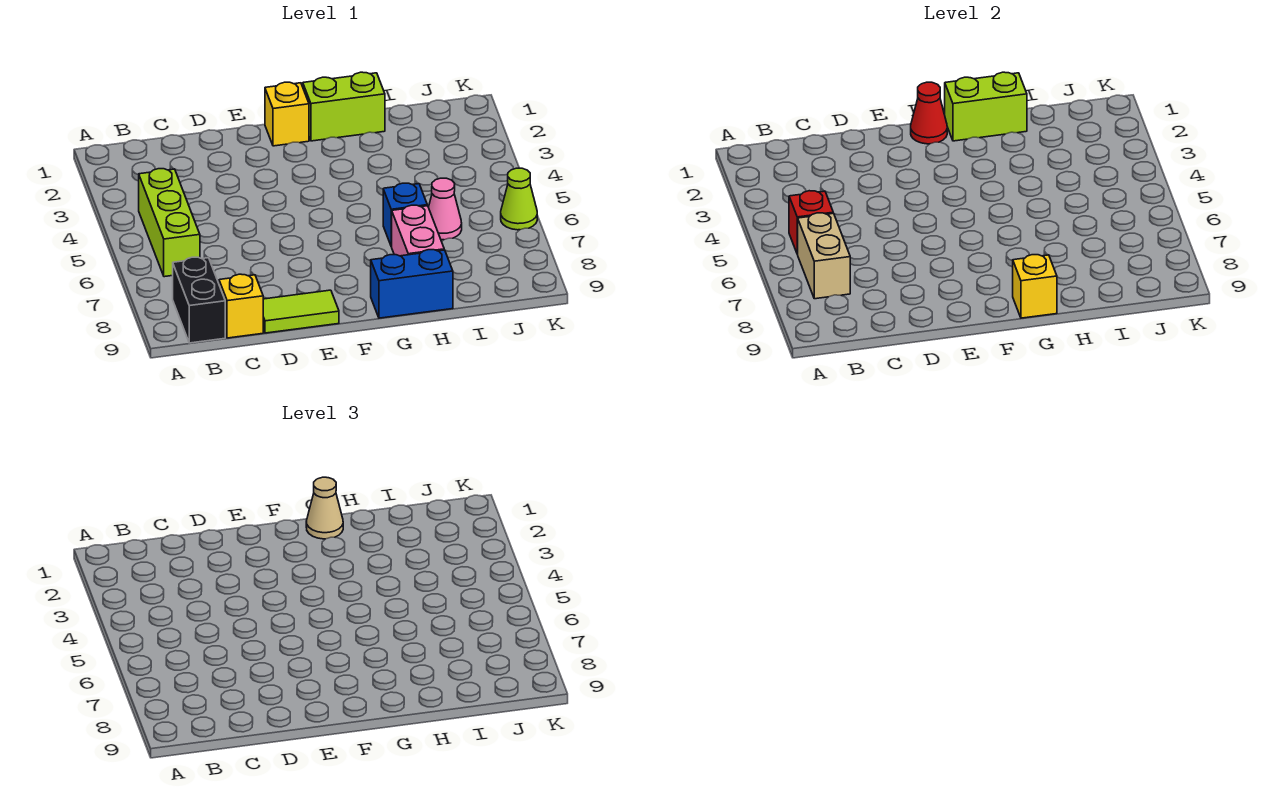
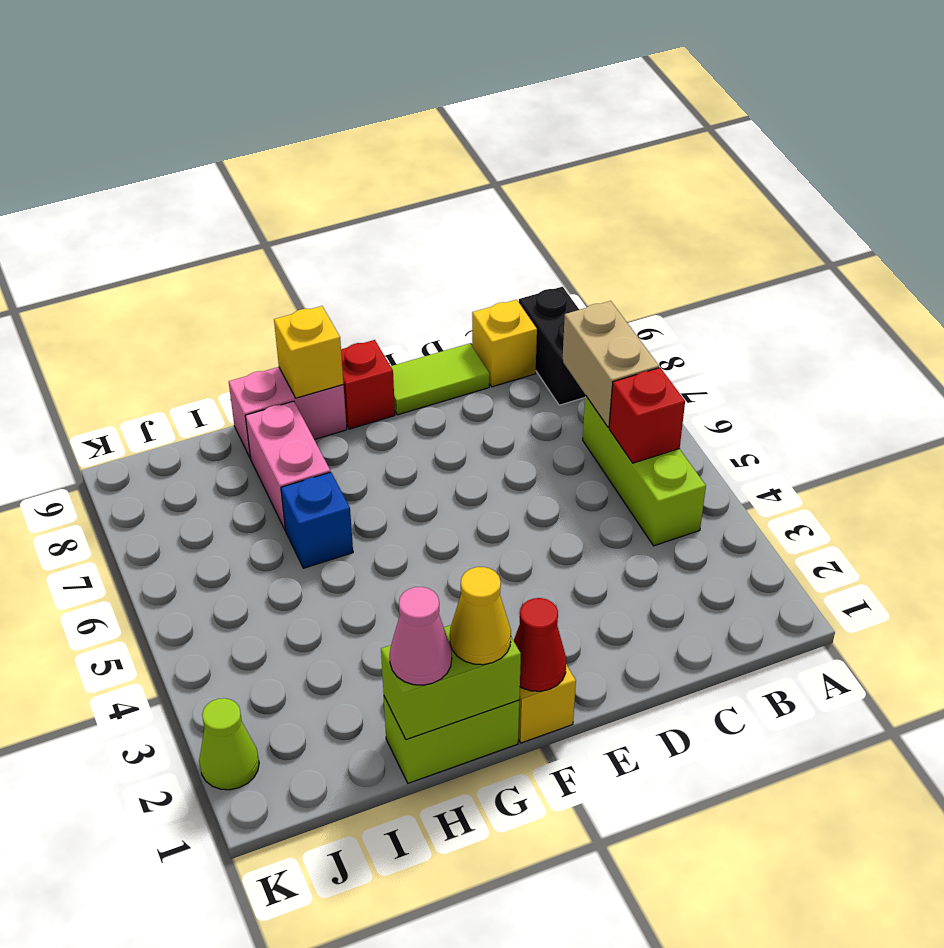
none -> red 1x1 brick [341,340,395,429]
tan 1x1 cone [306,477,343,539] -> yellow 1x1 cone [450,567,511,665]
blue 1x2 brick [371,250,453,318] -> pink 1x2 brick [229,367,347,459]
pink 1x1 cone [428,178,462,240] -> pink 1x1 cone moved to [390,587,452,685]
lime 1x1 cone [501,168,537,230] -> lime 1x1 cone moved to [199,698,259,790]

